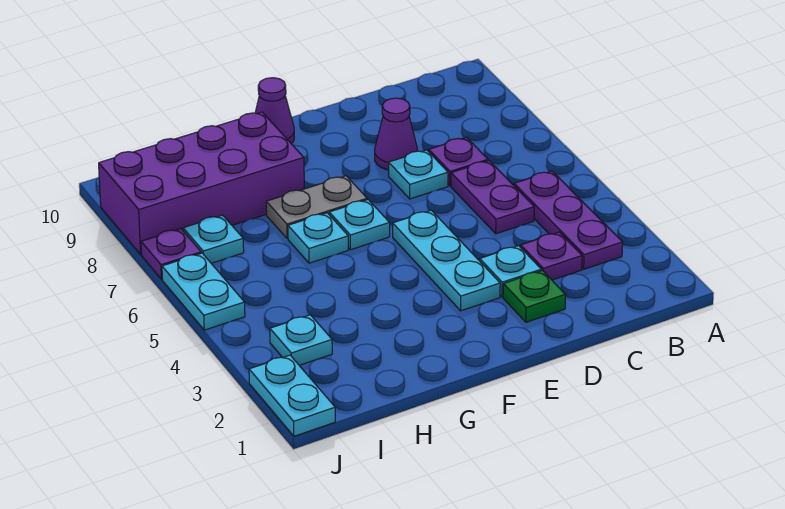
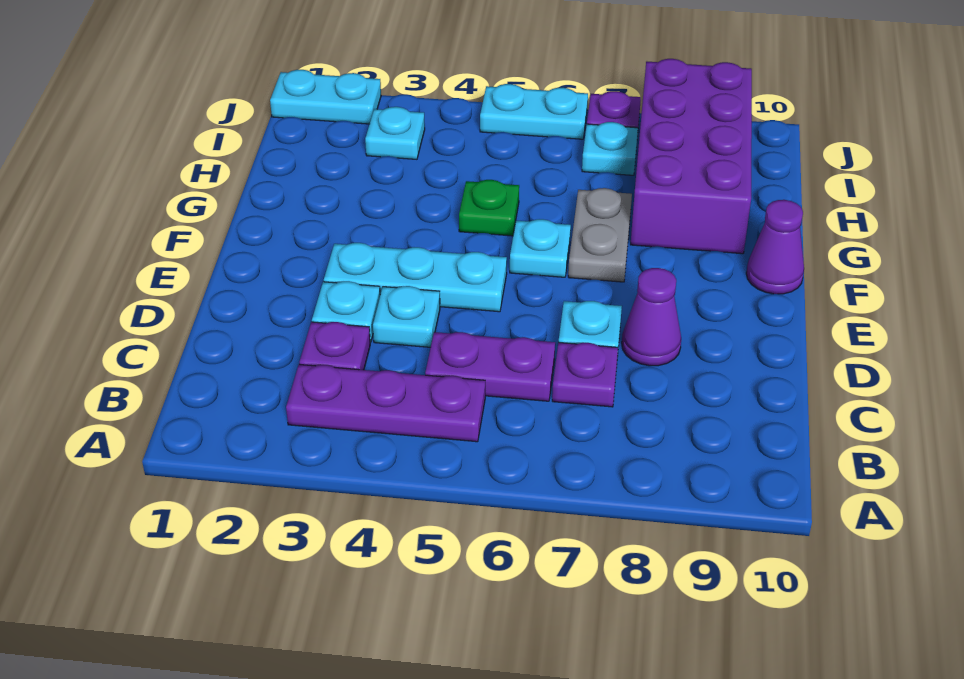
green 1x1 plate [503,271,566,322] -> green 1x1 plate moved to [459,180,519,236]
cyan 1x1 plate [288,213,348,263] -> cyan 1x1 plate moved to [373,286,440,347]

